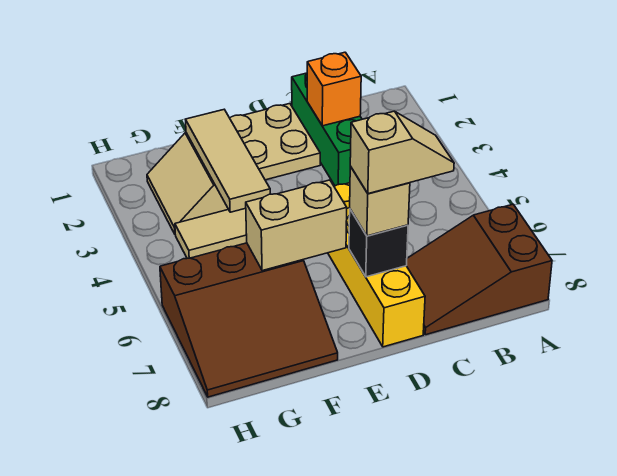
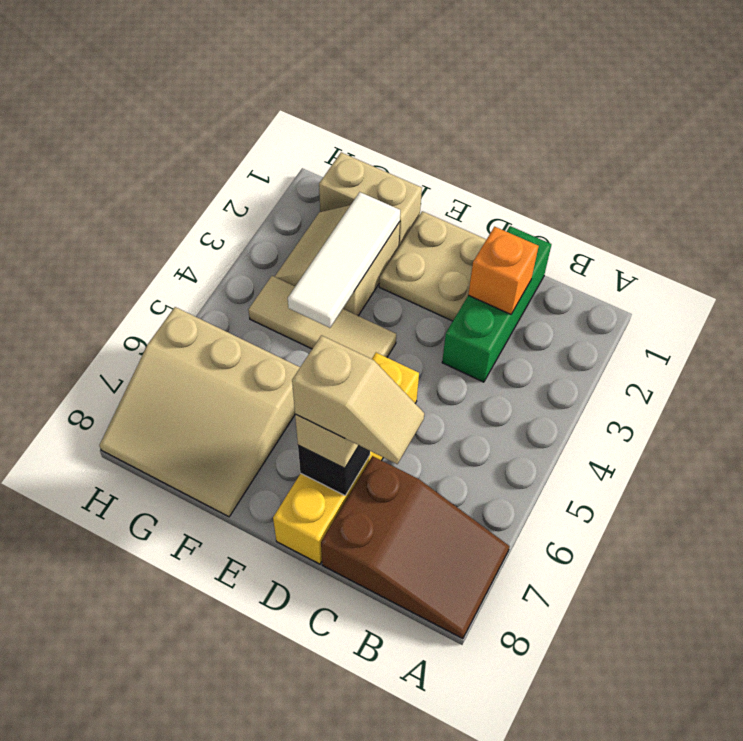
brown 2x3 slope [407,204,552,335] -> brown 2x3 slope turned to [321,456,510,639]
tan 1x2 brick [246,180,347,271] -> tan 1x2 brick moved to [319,152,422,246]
tan 1x3 tile [185,110,270,212] -> white 1x3 tile [288,192,400,328]
brown 3x3 slope [160,243,338,397] -> tan 3x3 slope [99,307,300,517]

